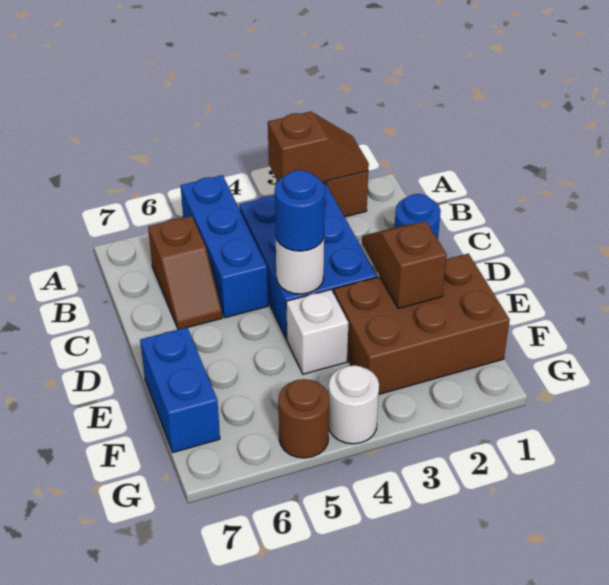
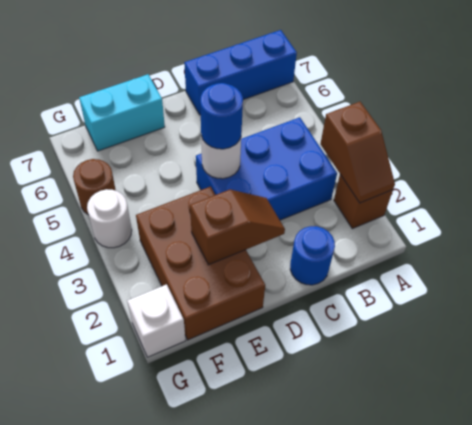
blue 1x3 brick [180,175,268,318] -> blue 1x3 brick moved to [184,30,297,115]
brown 1x2 slope [148,216,222,329] -> none
white 1x1 brick [286,290,348,374] -> white 1x1 brick moved to [127,284,186,357]
blue 1x2 brick [140,327,220,452] -> cyan 1x2 brick [79,74,165,151]

